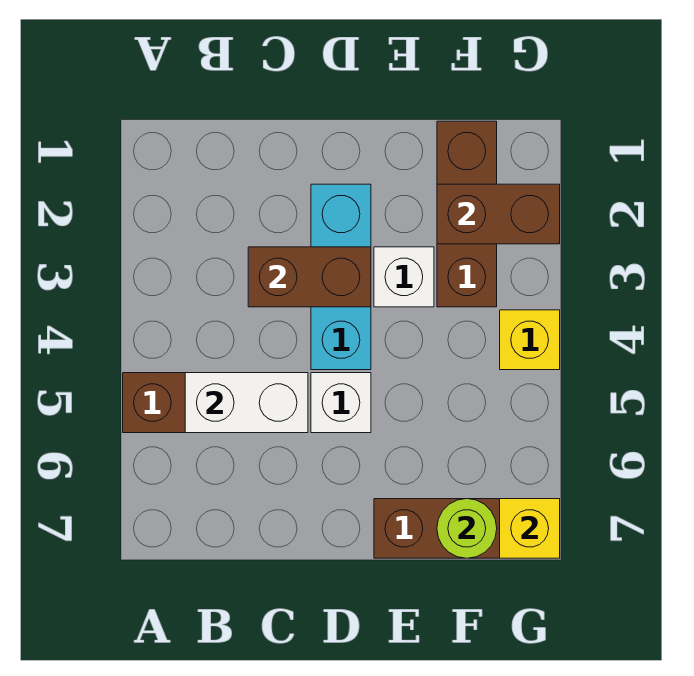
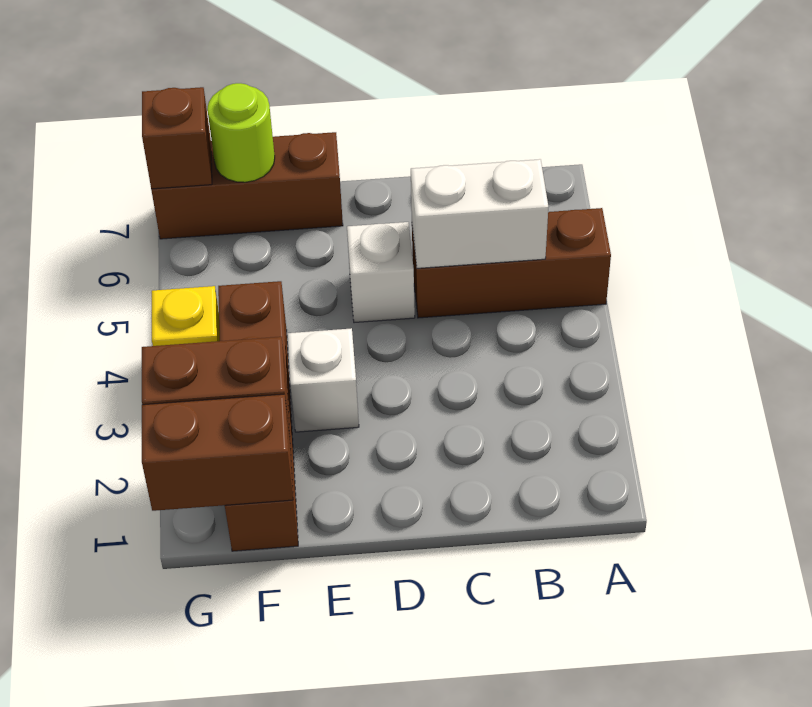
brown 1x2 brick [248,247,371,307] -> brown 1x2 brick moved to [142,394,293,511]
cyan 1x3 brick [311,184,371,370] -> none
brown 1x3 brick [437,121,497,307] -> brown 1x4 brick [218,281,298,551]
yellow 1x1 brick [500,499,560,558] -> brown 1x1 brick [142,87,212,189]

